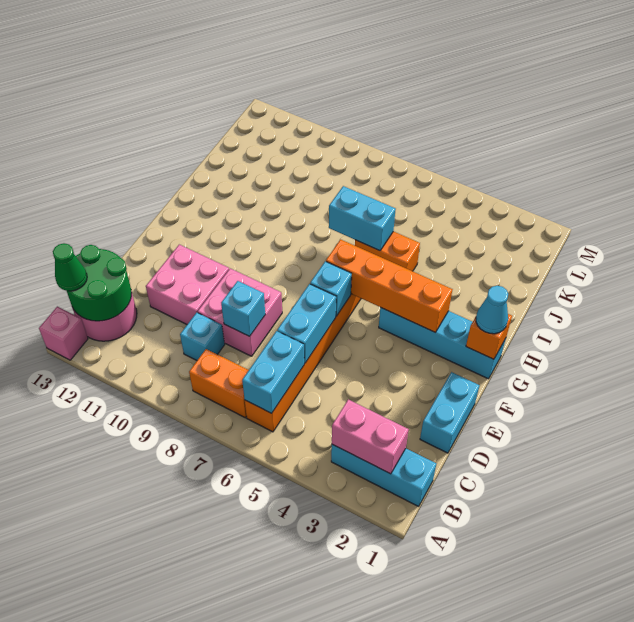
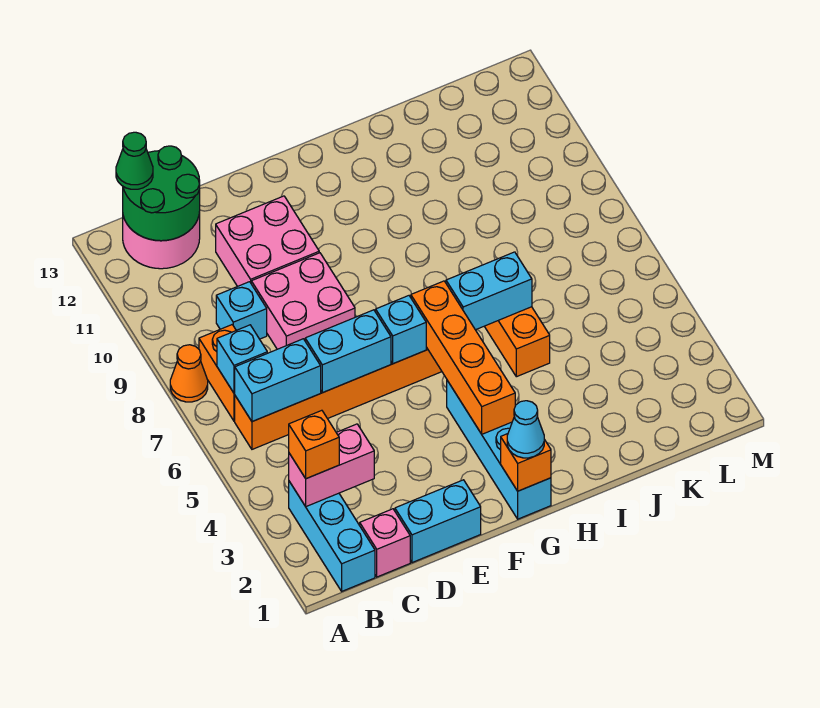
none -> orange 1x1 cone [170,345,208,402]
pink 1x1 brick [39,307,88,360] -> pink 1x1 brick moved to [360,509,410,577]
pink 1x2 brick [332,399,409,474] -> pink 1x2 brick turned to [289,424,374,507]
none -> orange 1x1 brick [289,410,339,479]
cyan 1x1 brick [221,281,265,336] -> cyan 1x1 brick moved to [217,325,267,393]
cyan 1x2 brick [329,186,396,251] -> cyan 1x2 brick turned to [446,252,532,330]

